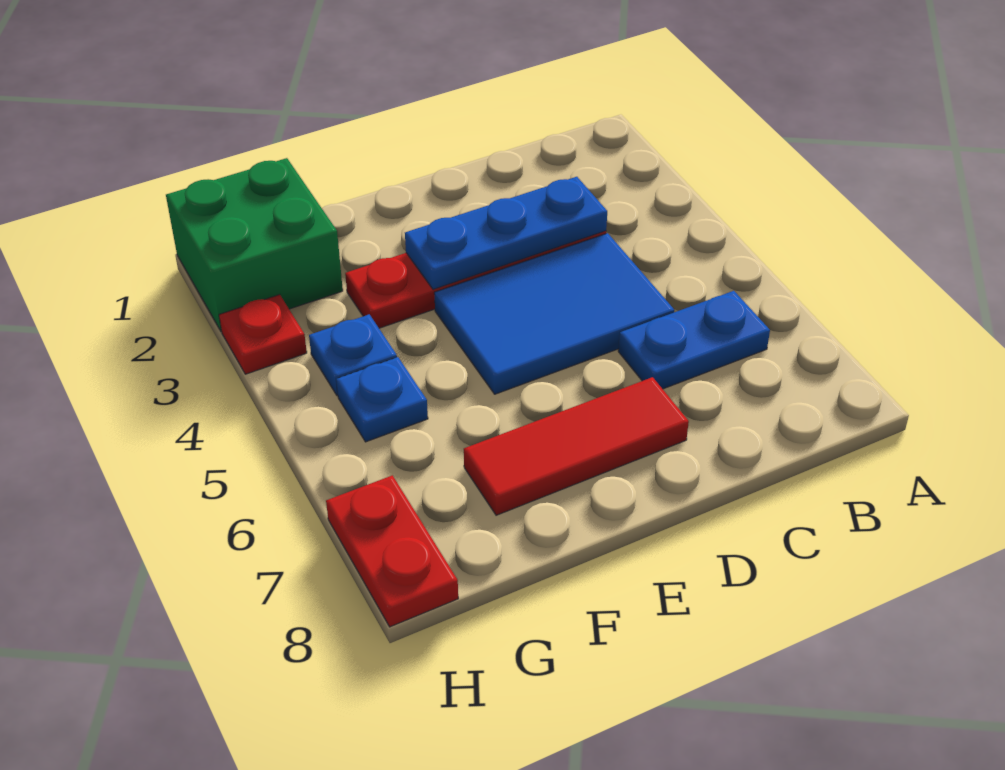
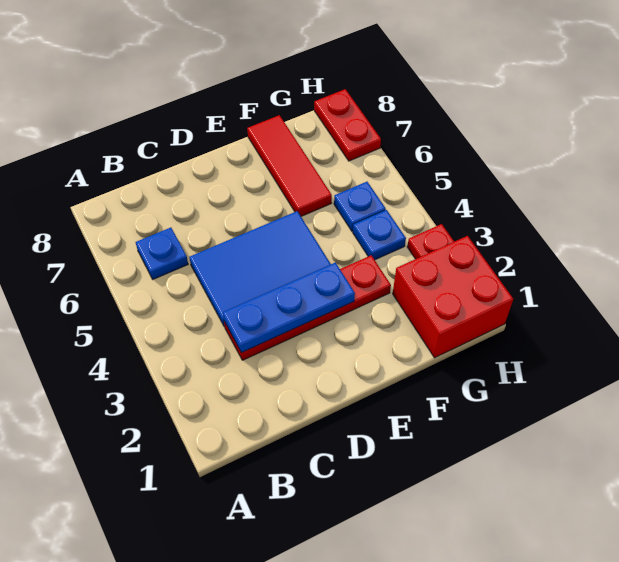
blue 1x2 plate [618,291,770,389] -> blue 1x1 plate [136,228,188,279]
red 1x3 tile [464,377,689,515] -> red 1x3 tile turned to [247,115,332,216]
green 2x2 brick [166,158,343,332] -> red 2x2 brick [393,236,513,358]

